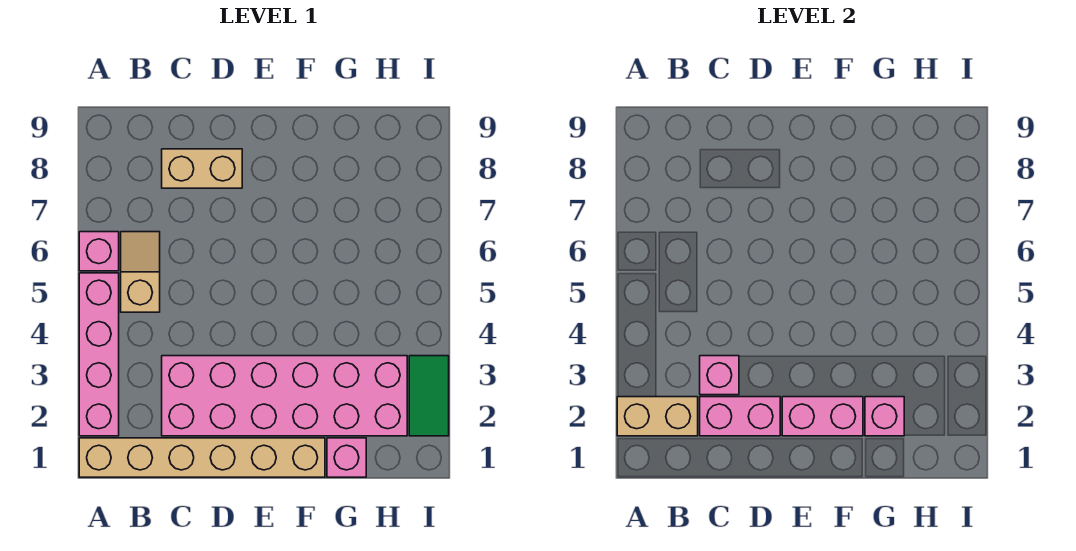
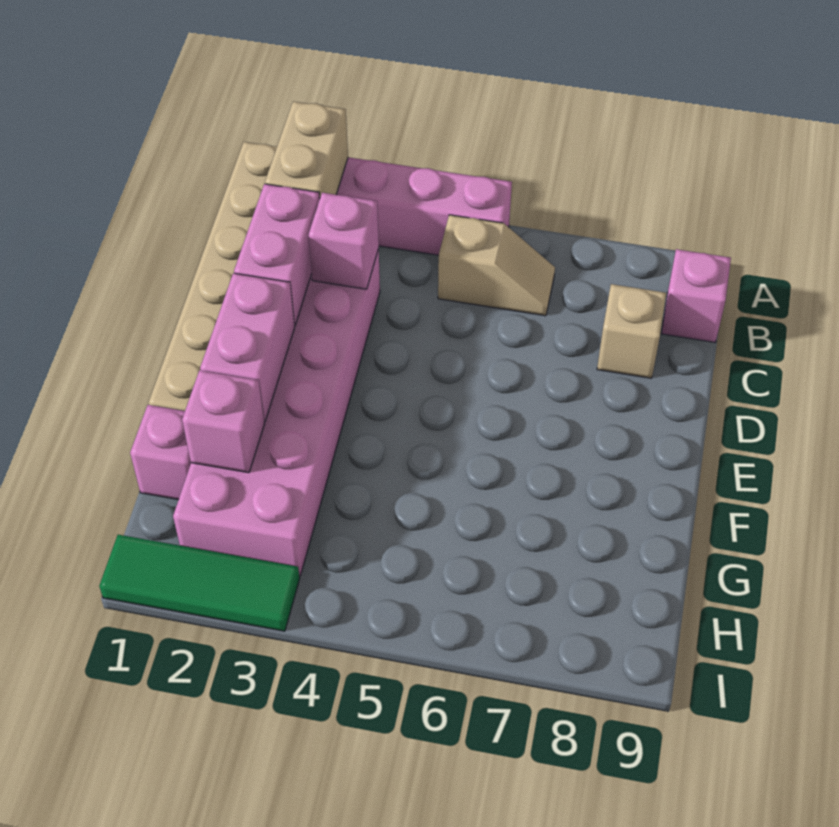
pink 1x1 brick [79,232,119,271] -> pink 1x1 brick moved to [661,249,731,342]
tan 1x2 brick [162,149,242,188] -> tan 1x1 brick [597,284,666,378]
green 1x2 tile [409,356,449,436] -> green 1x3 tile [99,535,300,631]

